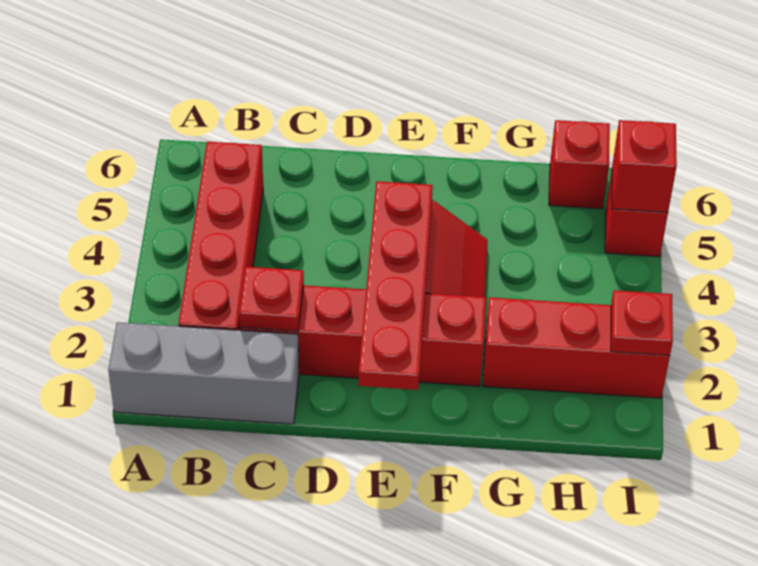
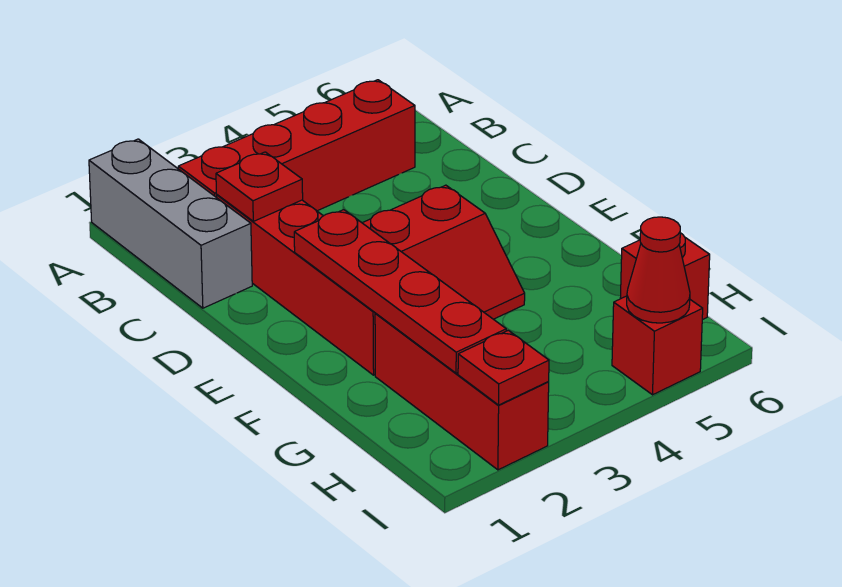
red 1x4 plate [358,181,433,390] -> red 1x4 plate turned to [294,210,506,373]
red 1x1 brick [612,120,677,212] -> red 1x1 cone [627,217,690,323]

